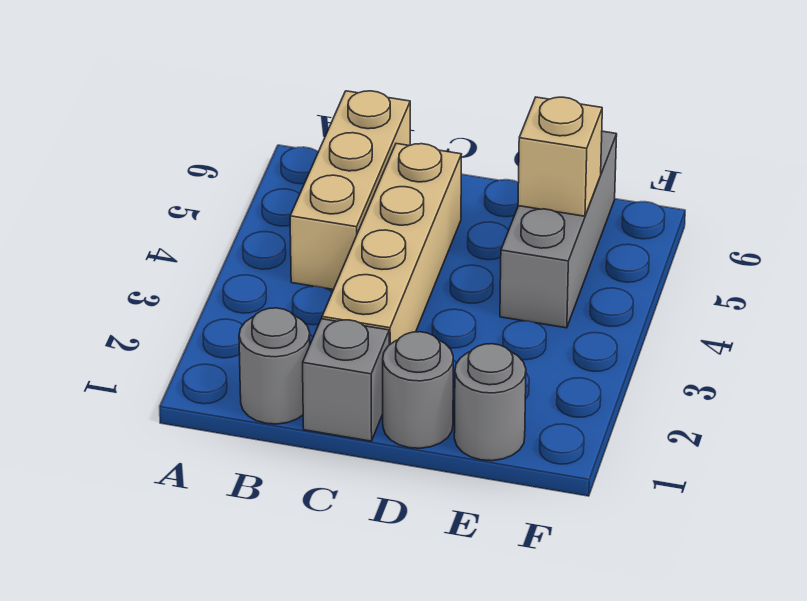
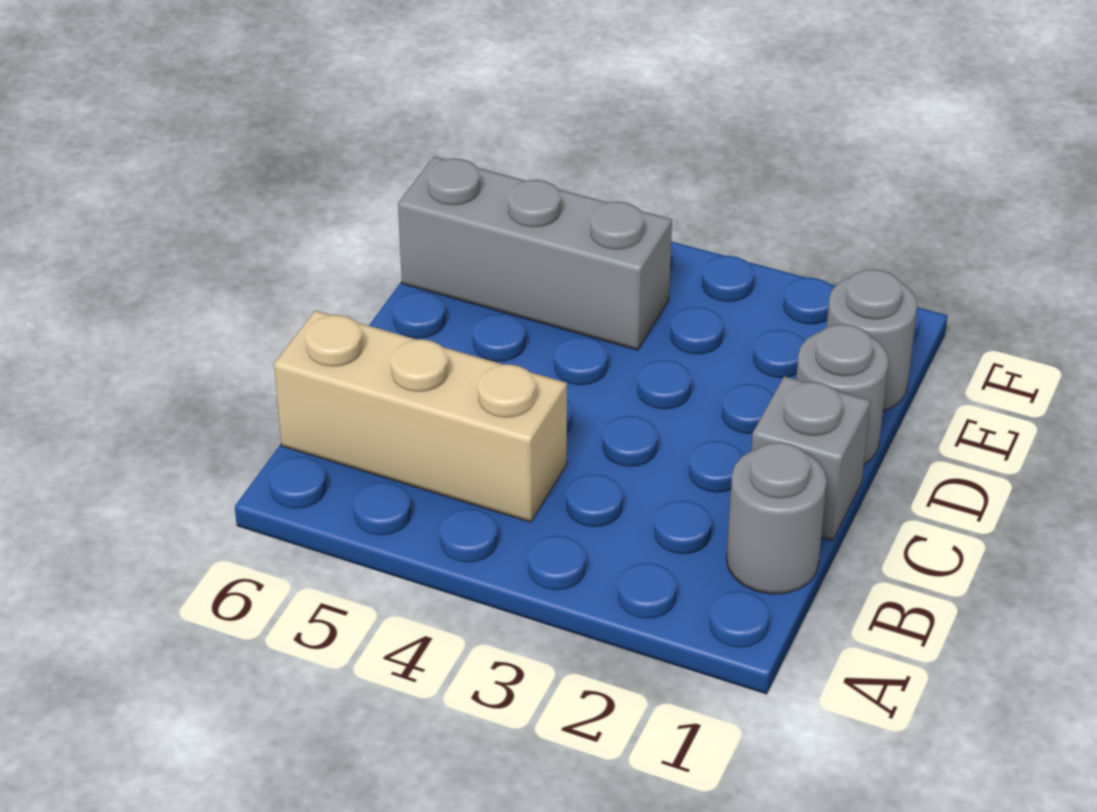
tan 1x4 brick [322,144,461,345] -> none
tan 1x1 brick [518,97,602,216] -> none

